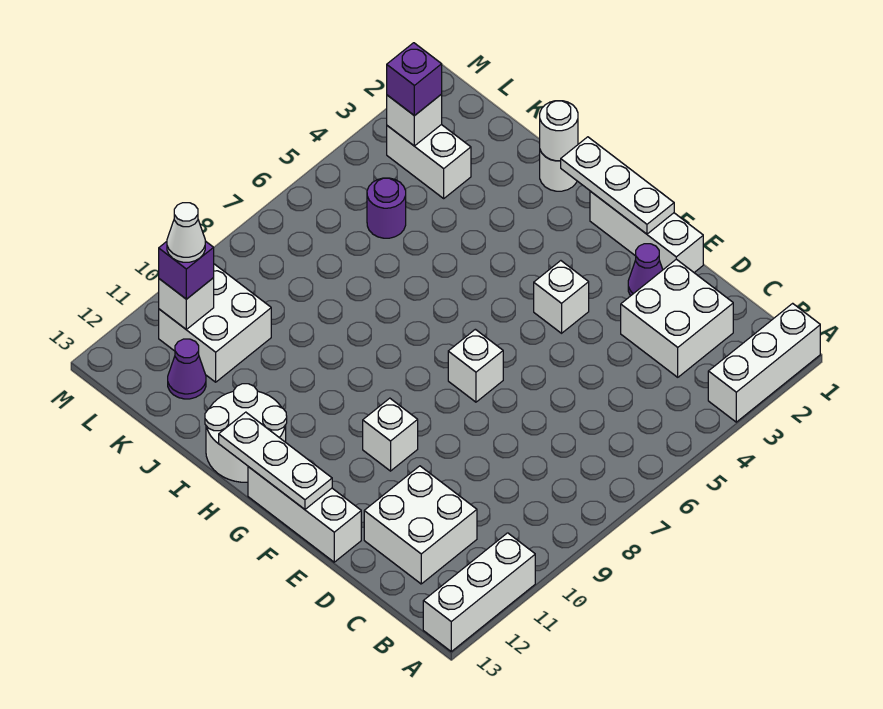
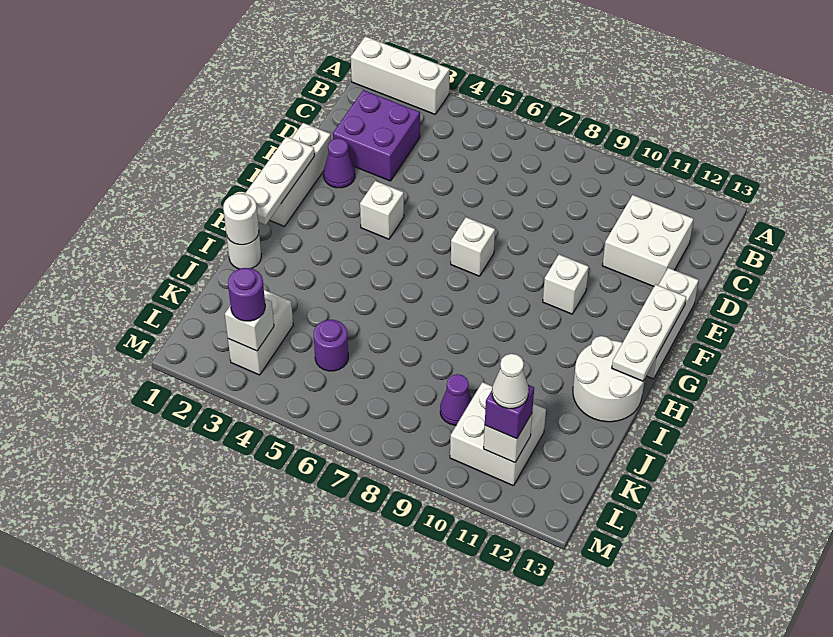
white 1x3 brick [423,533,535,651] -> none
white 2x2 brick [621,259,733,377] -> purple 2x2 brick [333,90,420,181]
purple 1x1 cone [168,339,206,399] -> purple 1x1 cone moved to [440,374,472,425]
purple 1x1 brick [387,43,442,116] -> purple 1x1 round brick [228,268,265,321]

